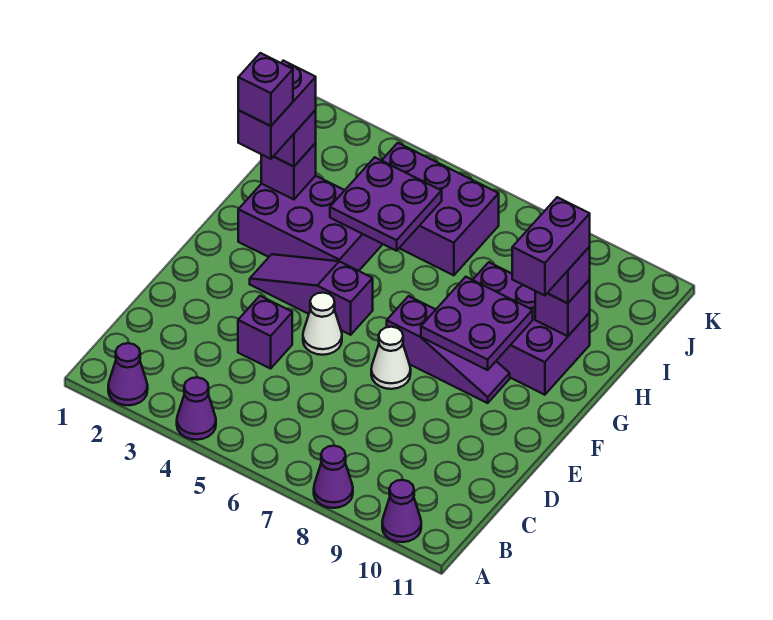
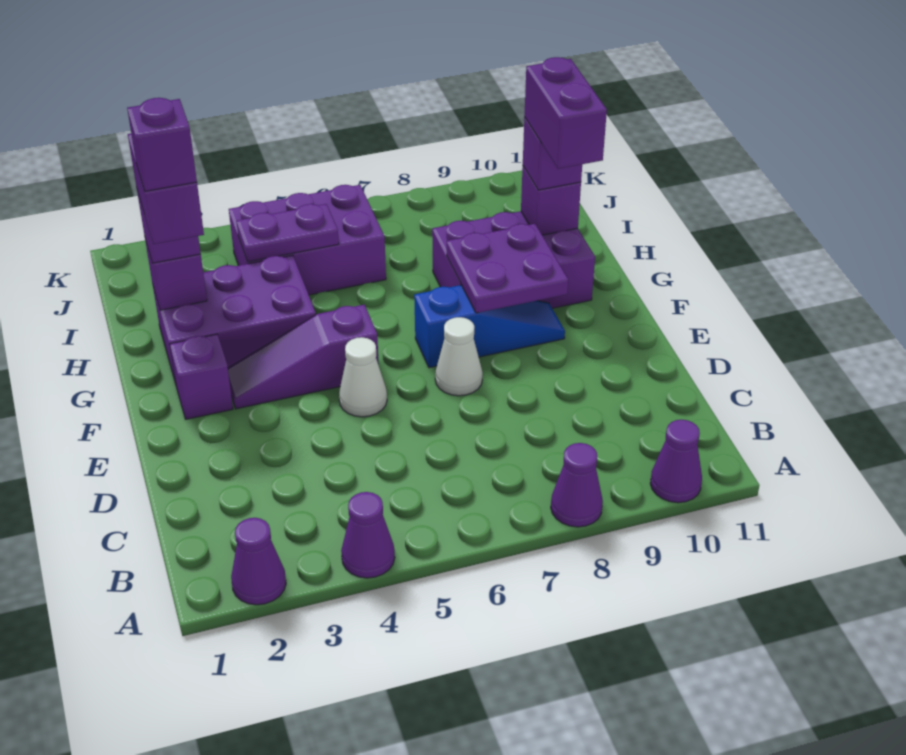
purple 1x1 brick [238,296,292,369] -> purple 1x1 brick moved to [170,334,233,419]
purple 1x3 slope [387,296,510,403] -> blue 1x3 slope [414,285,565,368]
purple 2x2 plate [330,157,442,251] -> purple 1x2 plate [237,204,339,262]

